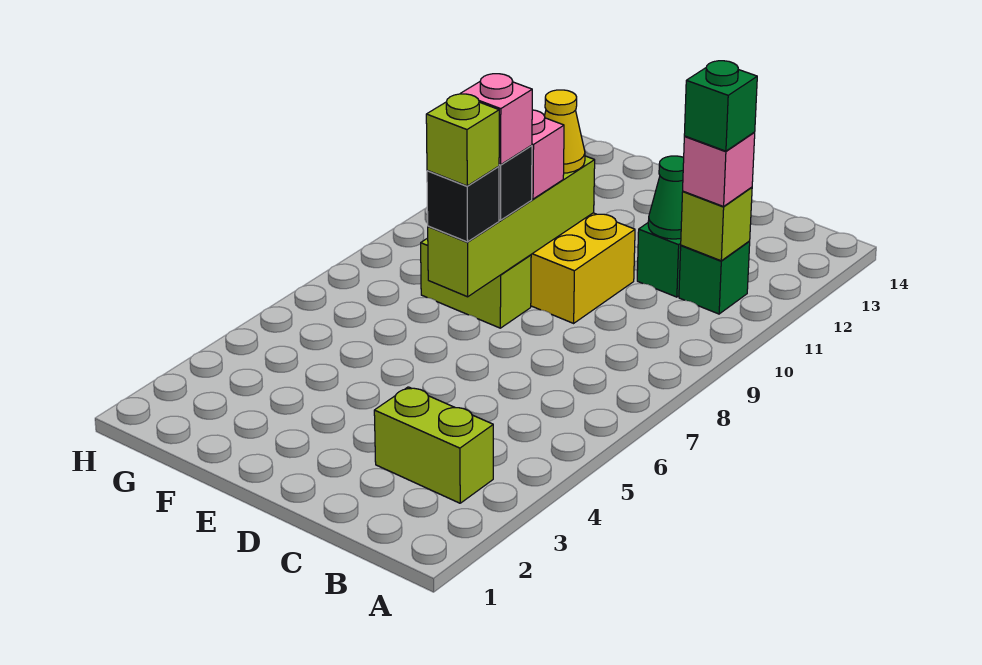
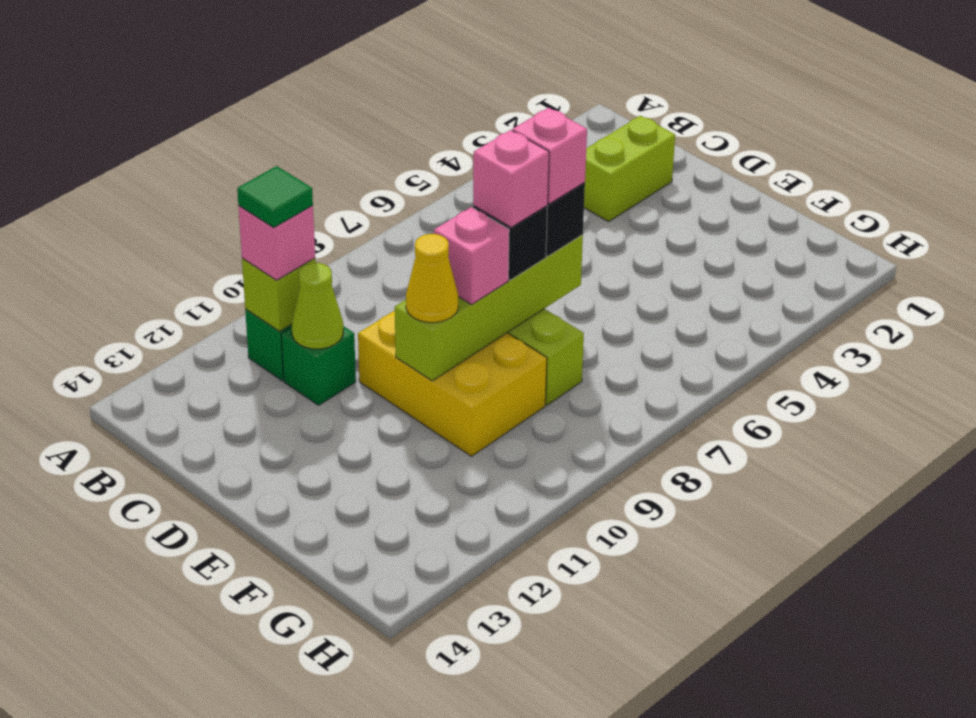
lime 1x2 brick [374,387,493,503] -> lime 1x2 brick turned to [584,116,675,222]
green 1x1 brick [684,61,757,151] -> green 1x1 tile [237,166,313,227]
green 1x1 cone [648,156,684,239] -> lime 1x1 cone [292,263,343,349]
lime 1x1 brick [426,94,499,186] -> pink 1x1 brick [512,108,587,204]

